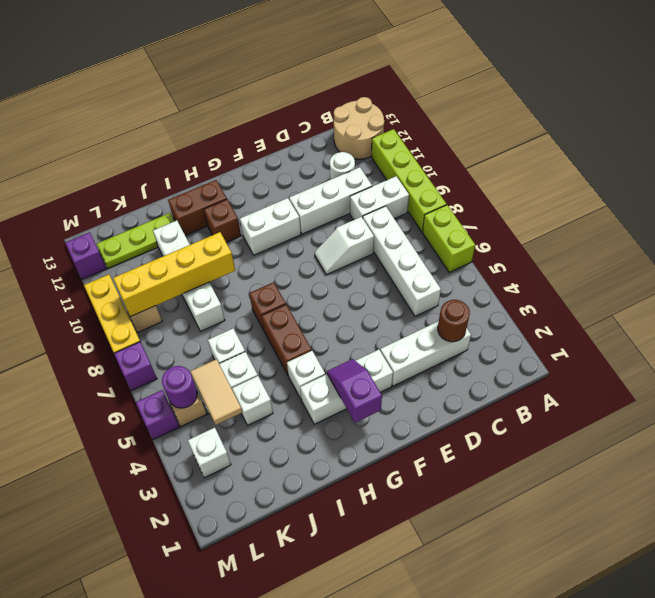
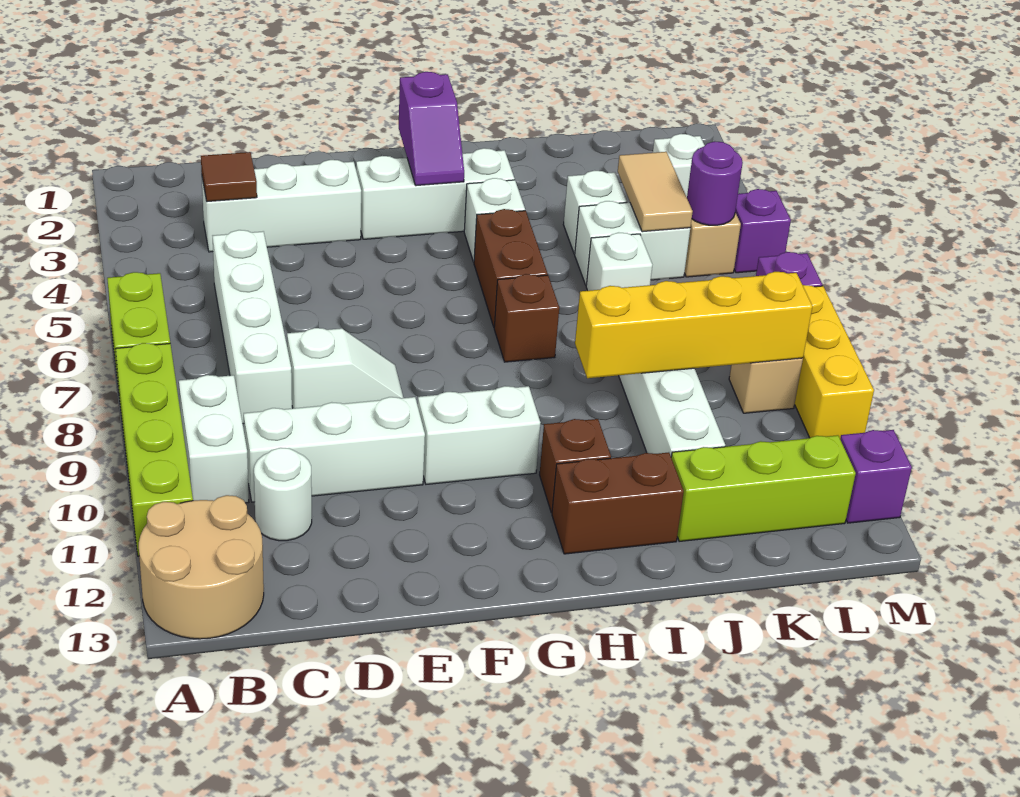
white 1x2 brick [350,176,409,220] -> white 1x2 brick turned to [179,375,249,503]
brown 1x1 round brick [438,300,470,342] -> brown 1x1 tile [201,152,257,202]
lime 1x3 plate [97,213,174,268] -> lime 1x3 brick [671,435,856,541]

